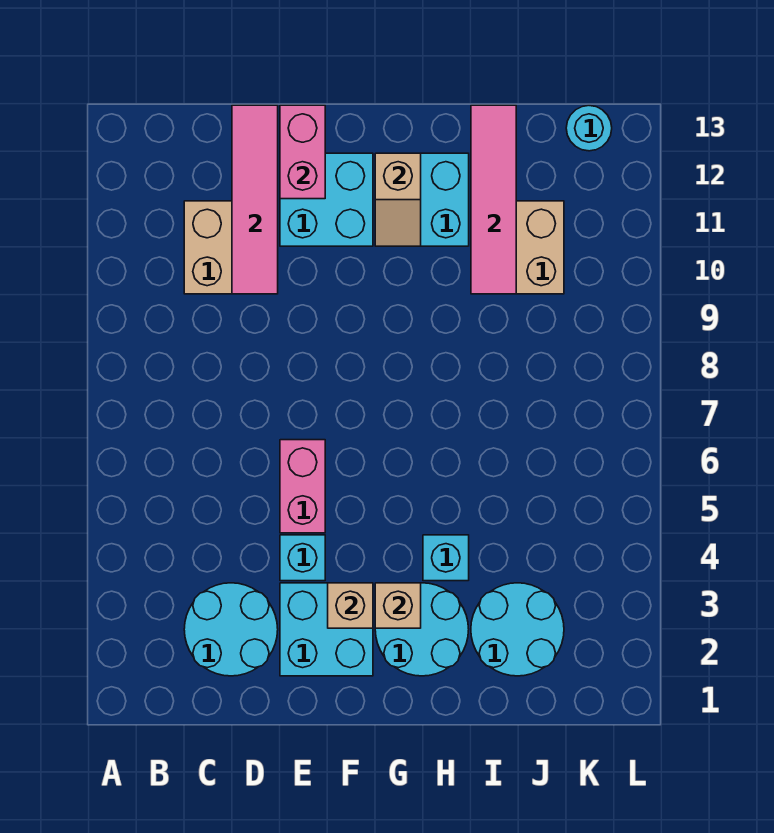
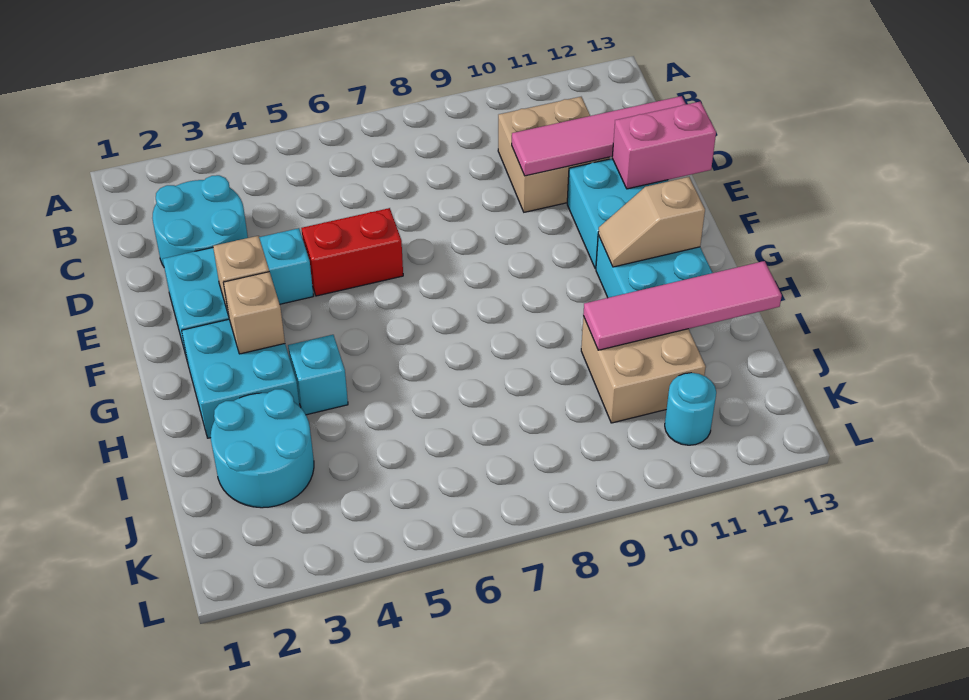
pink 1x2 brick [280,440,325,533] -> red 1x2 brick [301,208,403,296]
cyan 2x2 round brick [375,583,469,676] -> cyan 2x2 brick [182,319,300,438]
cyan 1x1 round brick [566,106,612,151] -> cyan 1x1 round brick moved to [665,373,716,445]

